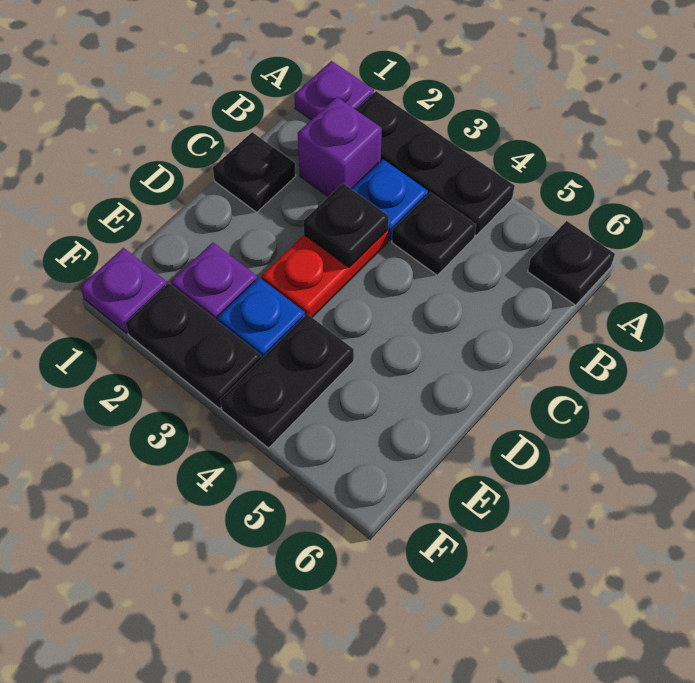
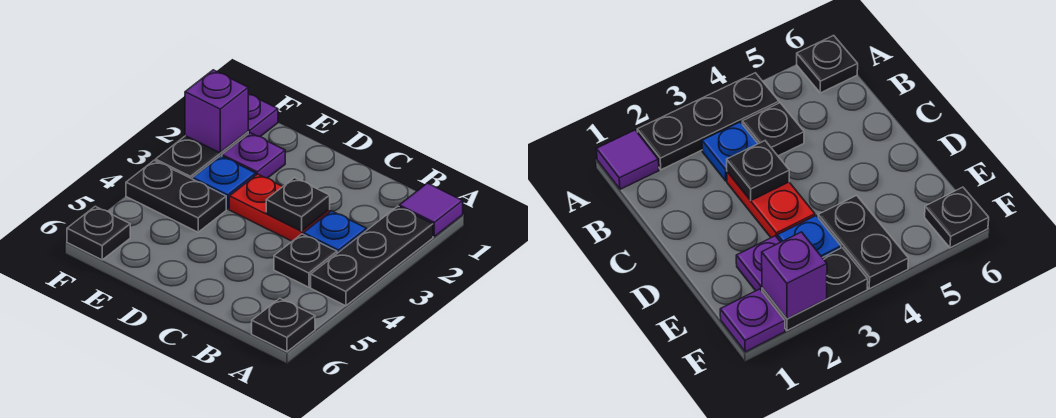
purple 1x1 plate [294,61,374,120] -> purple 1x1 tile [399,183,463,237]
purple 1x1 brick [297,97,382,197] -> purple 1x1 brick moved to [185,70,248,153]
black 1x1 plate [213,132,296,212] -> black 1x1 plate moved to [67,206,130,260]

